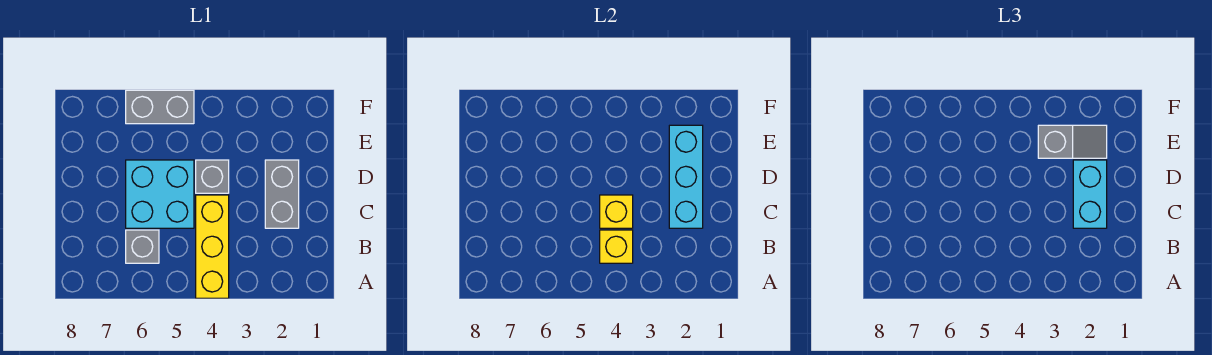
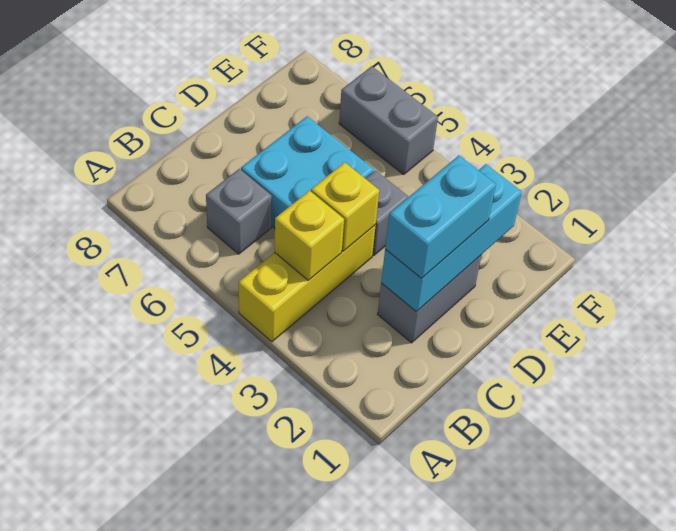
grey 1x2 slope [1038,125,1107,158] -> none

